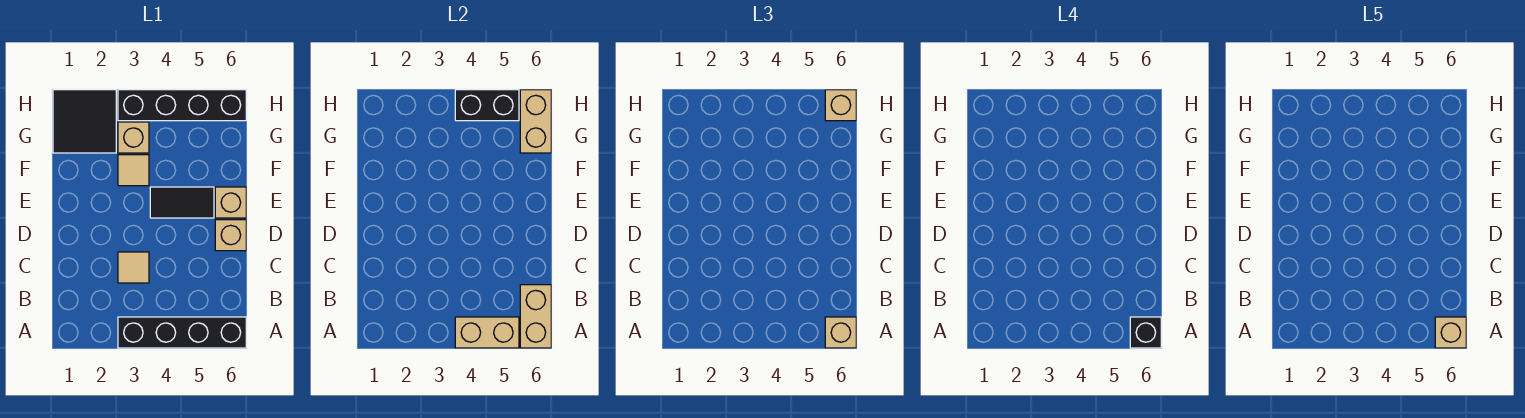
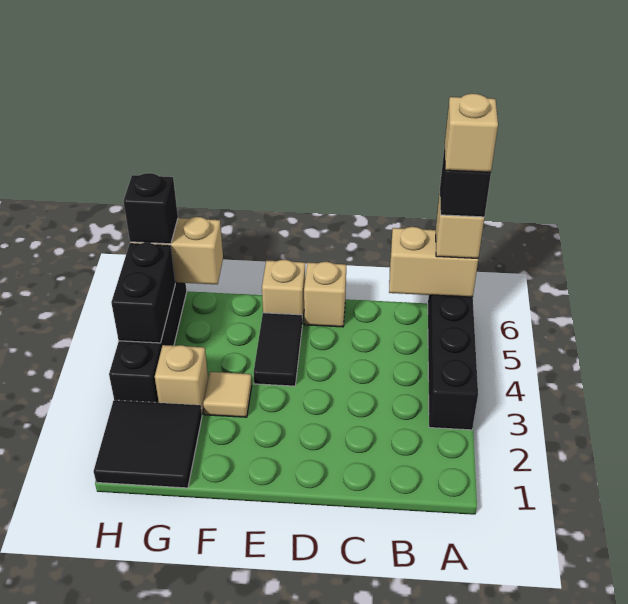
tan 1x2 brick [455,317,519,348] -> none
tan 1x1 tile [118,252,149,283] -> none
tan 1x1 brick [825,90,856,121] -> black 1x1 brick [123,173,178,244]

